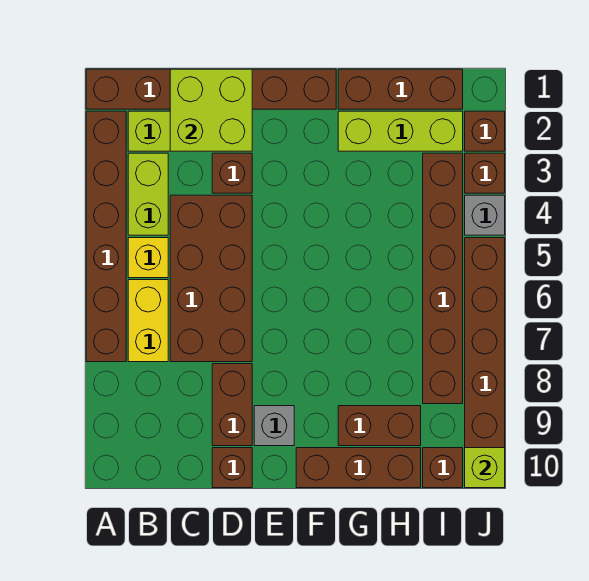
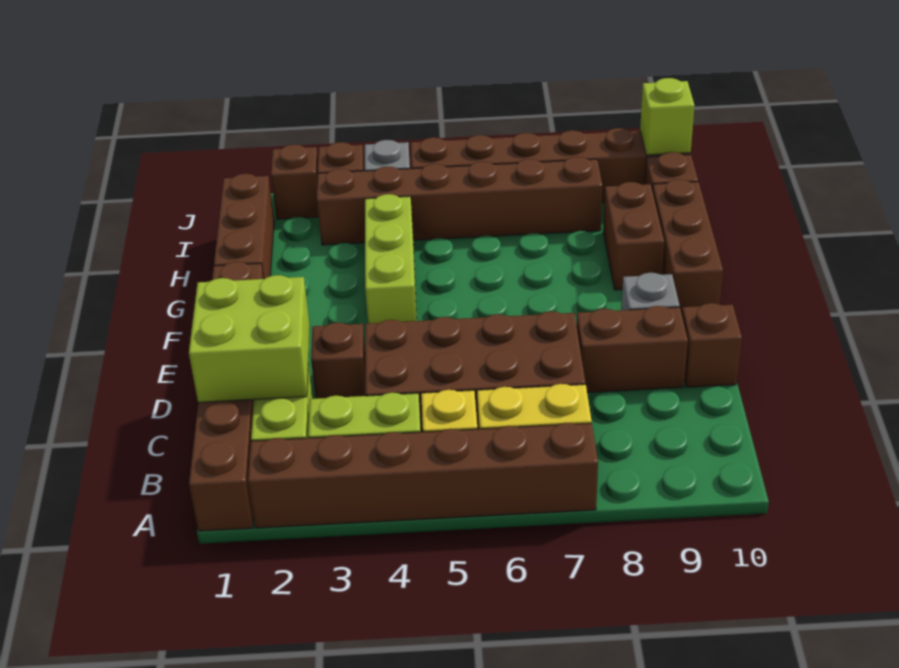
lime 1x3 brick [338,111,463,151] -> lime 1x3 brick moved to [365,194,417,323]

